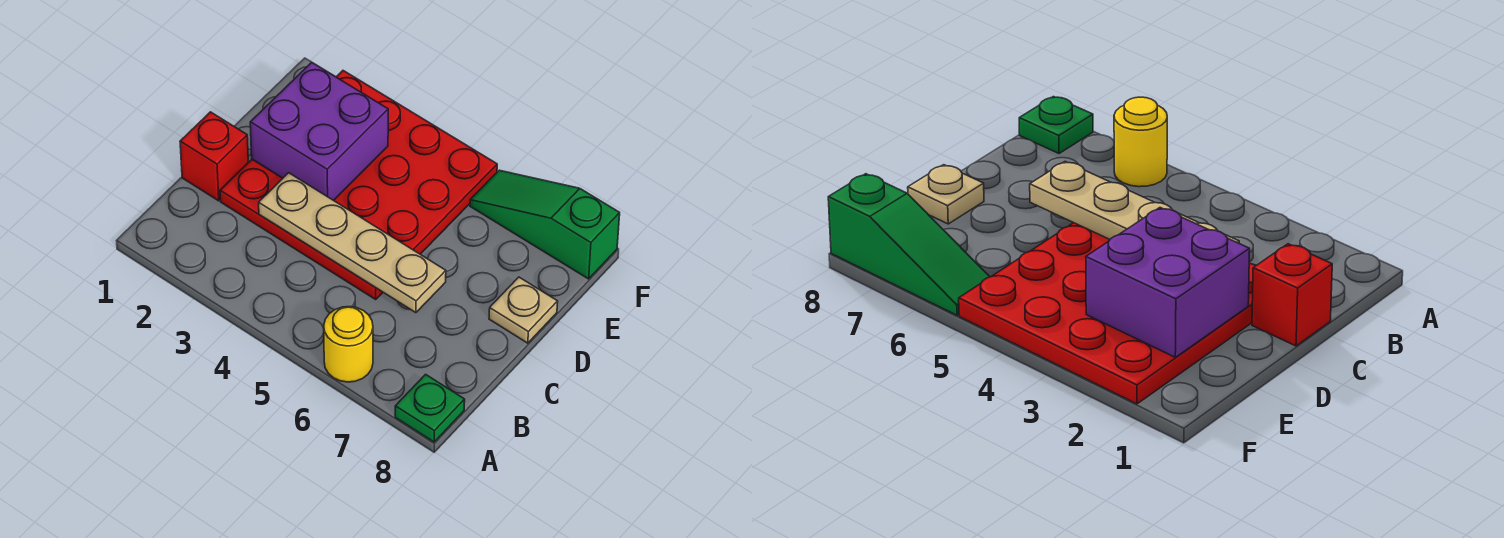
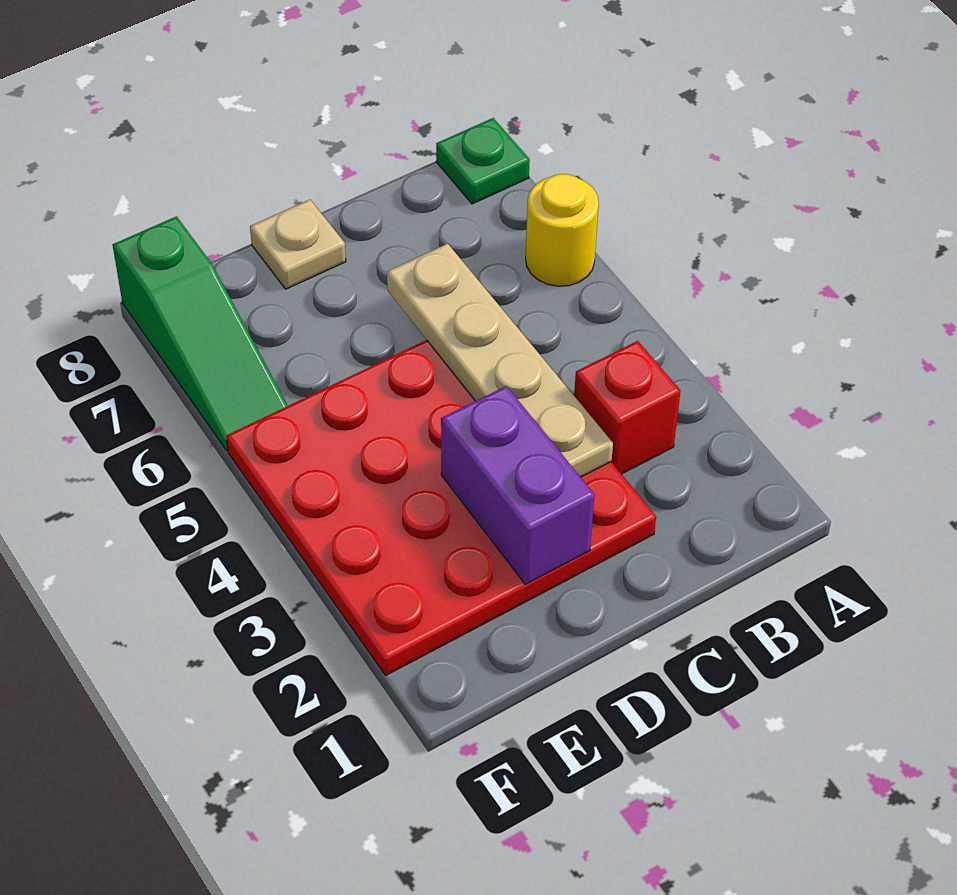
red 1x1 brick [180,112,248,201] -> red 1x1 brick moved to [574,341,681,474]
purple 2x2 brick [250,62,388,201] -> purple 1x2 brick [441,386,594,584]

